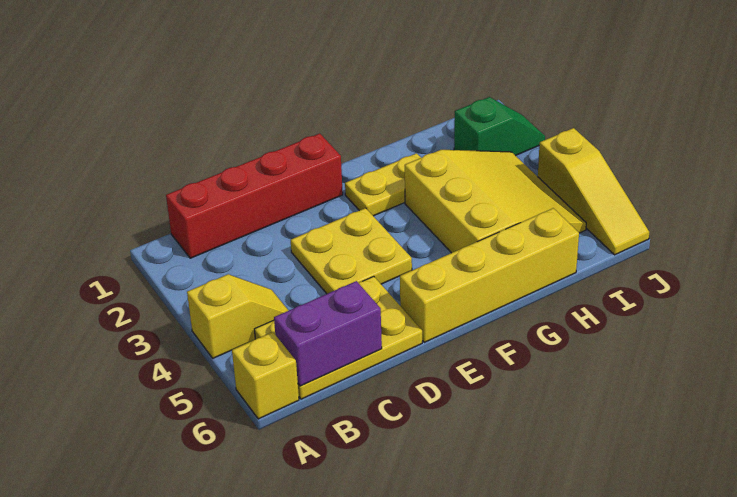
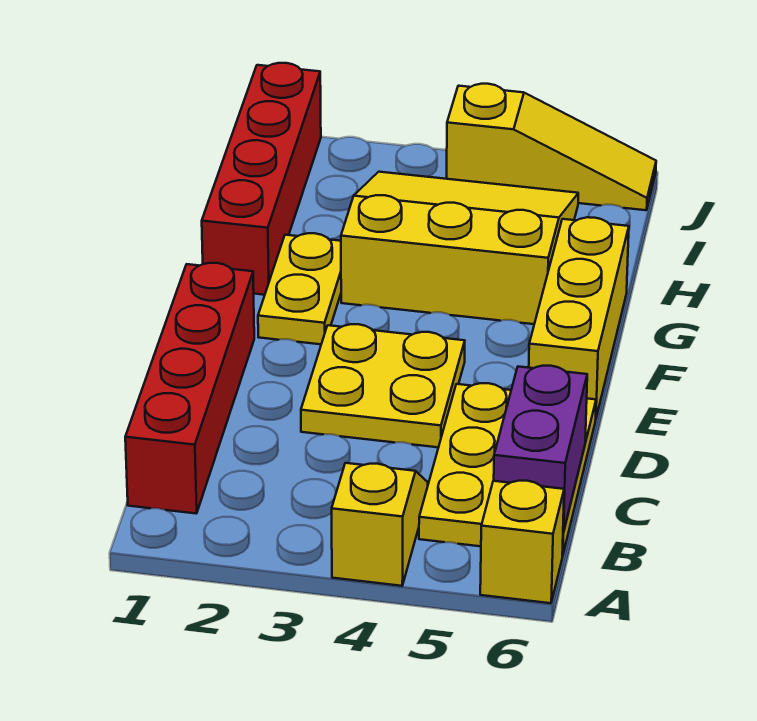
yellow 1x4 brick [400,208,579,342] -> yellow 1x3 brick [529,217,629,417]
none -> red 1x4 brick [202,63,321,295]
green 1x2 slope [454,97,545,156] -> none

